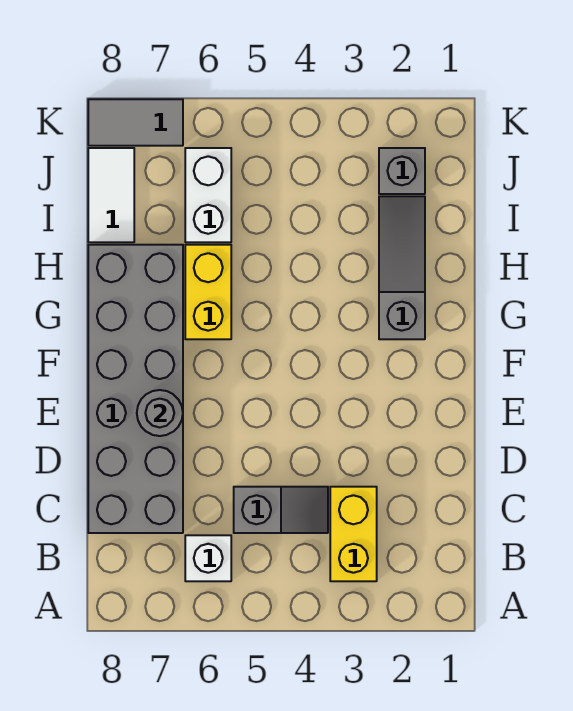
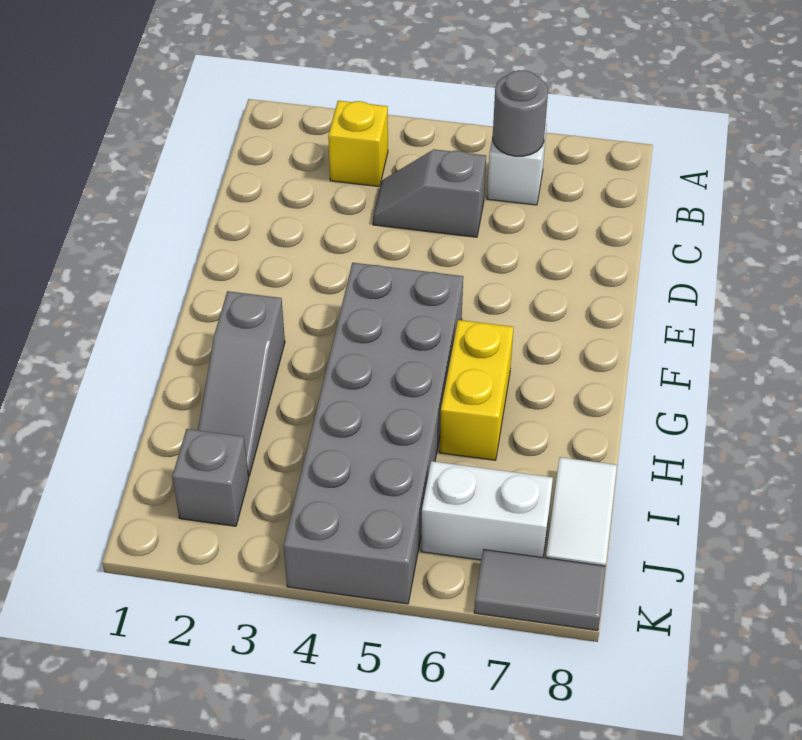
yellow 1x2 brick [330,487,377,581] -> yellow 1x1 brick [328,101,388,187]
grey 2x6 brick [88,245,183,533] -> grey 2x6 brick moved to [283,263,463,604]
grey 1x1 round brick [137,390,183,436] -> grey 1x1 round brick moved to [493,70,548,156]
white 1x2 brick [185,148,231,242] -> white 1x2 brick turned to [421,461,553,560]

